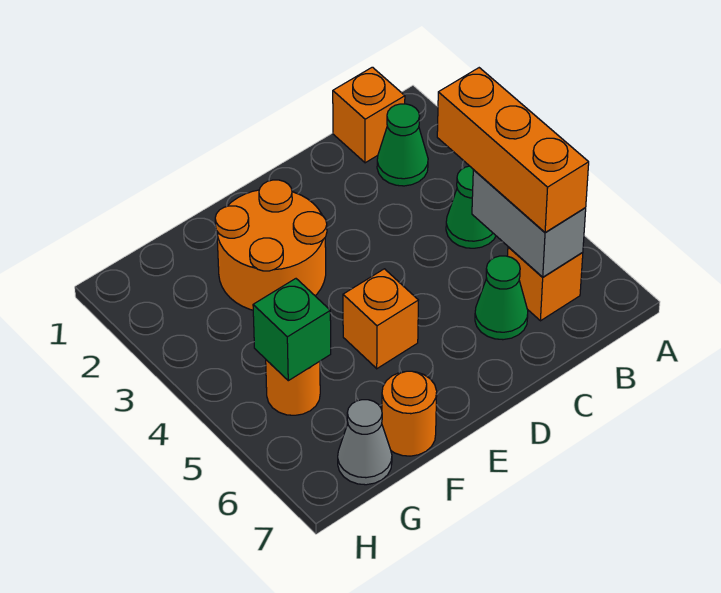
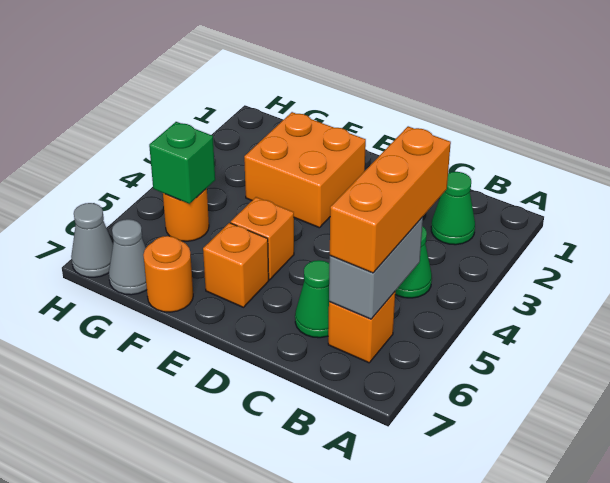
orange 1x1 brick [333,67,405,163] -> orange 1x1 brick moved to [203,223,269,307]
orange 2x2 round brick [215,180,327,310] -> orange 2x2 brick [244,112,366,228]
none -> grey 1x1 cone [71,203,113,277]

